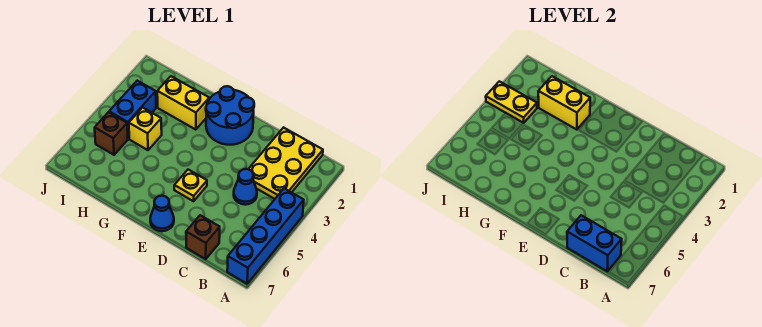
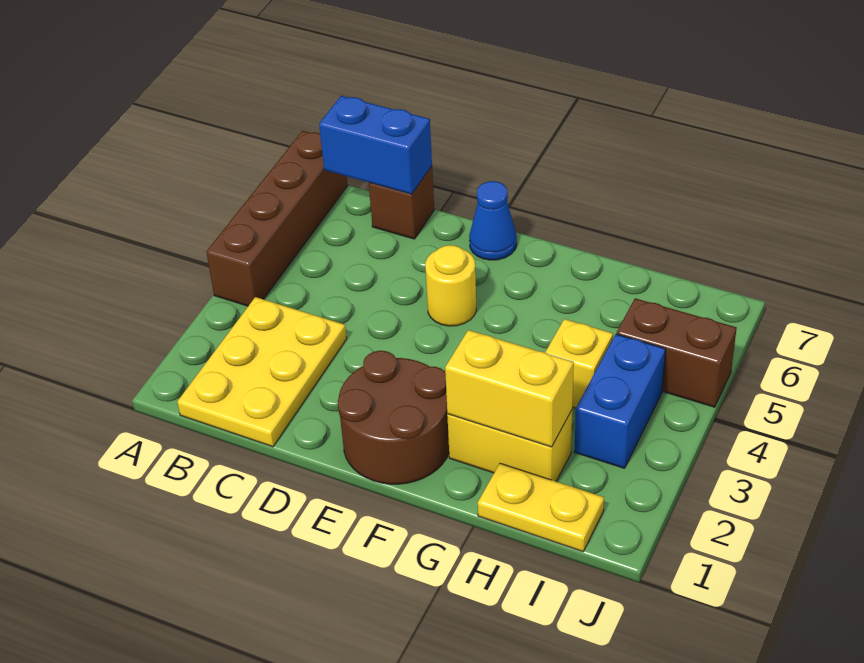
blue 1x4 brick [227,188,304,284] -> brown 1x4 brick [207,131,348,306]
blue 1x1 cone [234,169,257,205] -> none
blue 2x2 round brick [206,86,254,145] -> brown 2x2 round brick [338,351,449,484]
yellow 1x1 plate [174,170,207,201] -> yellow 1x1 round brick [425,245,476,326]
yellow 1x2 plate [486,81,537,123] -> yellow 1x2 plate moved to [478,463,604,552]
brown 1x1 brick [95,112,128,155] -> brown 1x2 brick [616,298,737,407]

